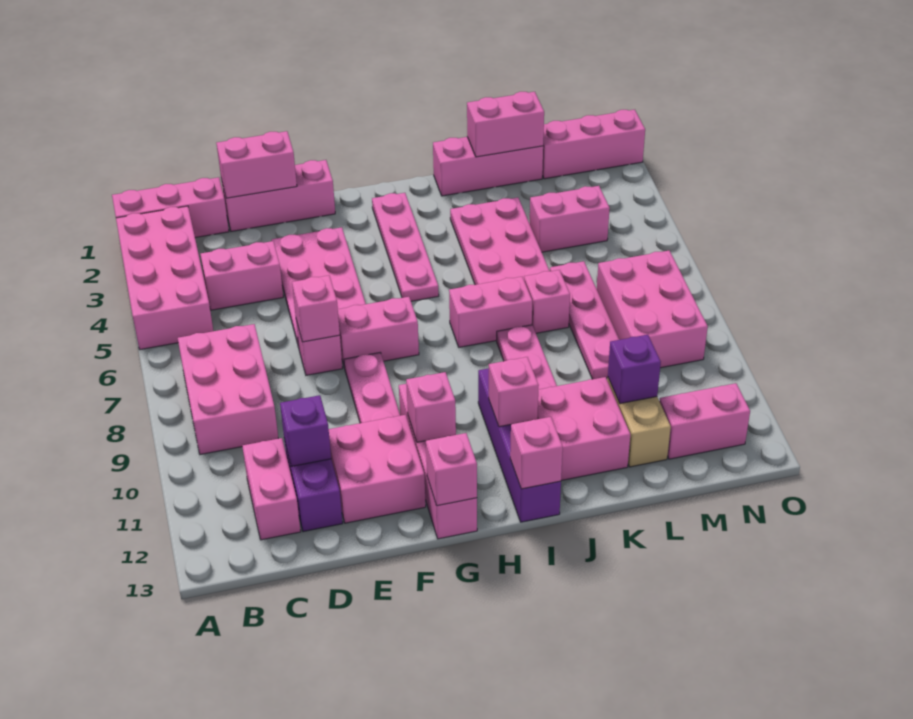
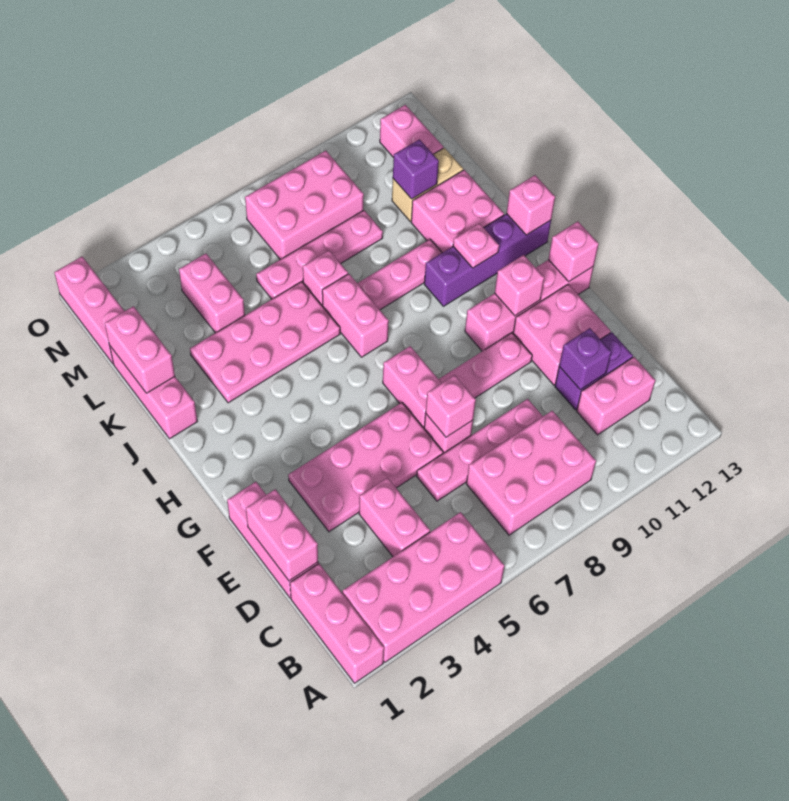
pink 1x4 plate [372,193,439,301] -> pink 1x4 plate moved to [417,399,543,501]
pink 1x1 brick [489,357,539,427] -> pink 1x1 plate [453,223,499,268]

